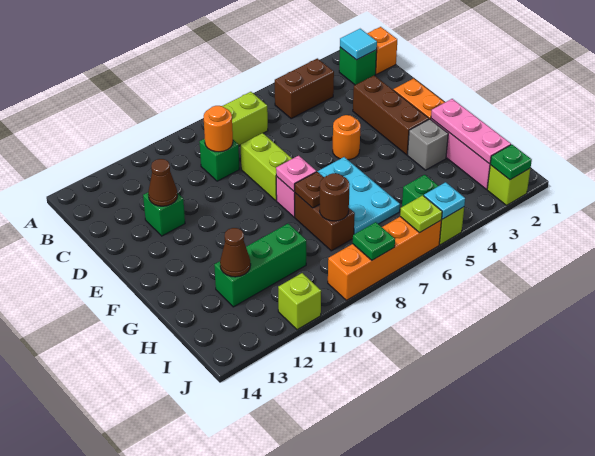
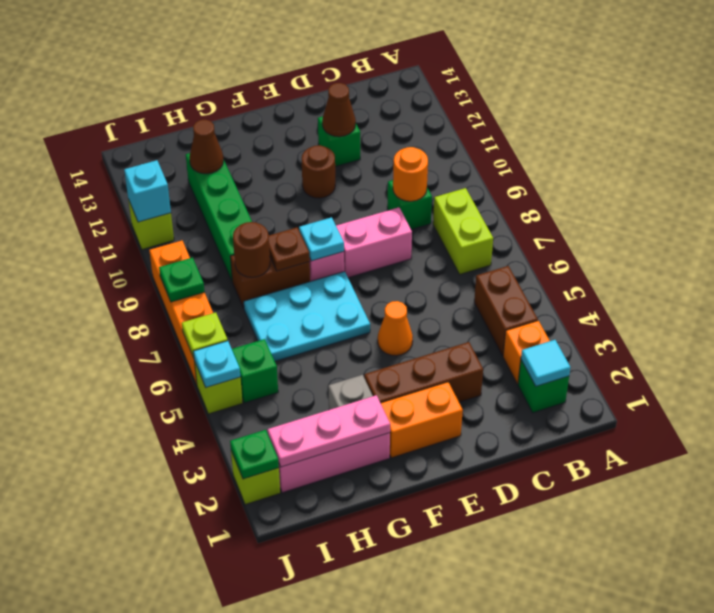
orange 1x1 brick [367,27,397,74] -> orange 1x1 brick moved to [503,321,550,384]
lime 1x2 brick [241,133,292,200] -> pink 1x2 brick [336,207,412,278]
orange 1x1 round brick [333,115,361,160] -> orange 1x1 cone [378,301,413,356]
none -> brown 1x1 round brick [302,145,335,198]
pink 1x1 plate [276,156,316,191] -> cyan 1x1 plate [299,217,344,261]
green 1x3 brick [214,224,306,307] -> green 1x4 brick [186,153,252,281]
none -> cyan 1x1 brick [124,160,171,222]

